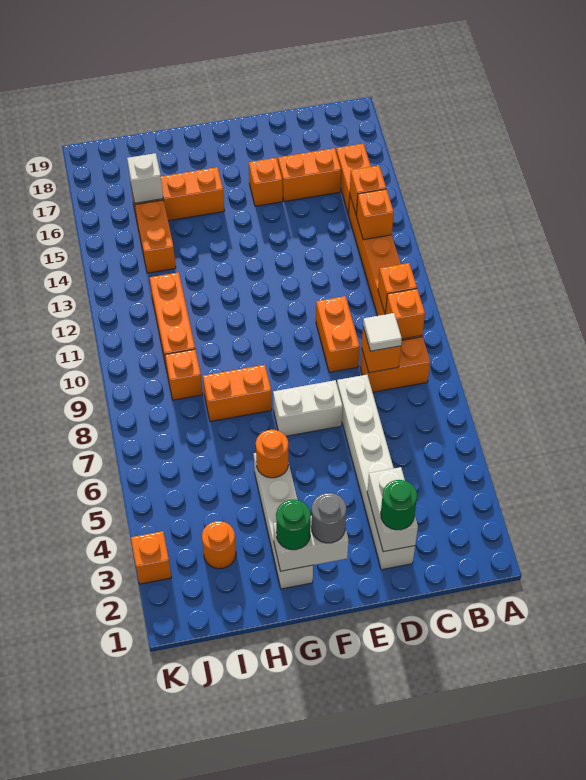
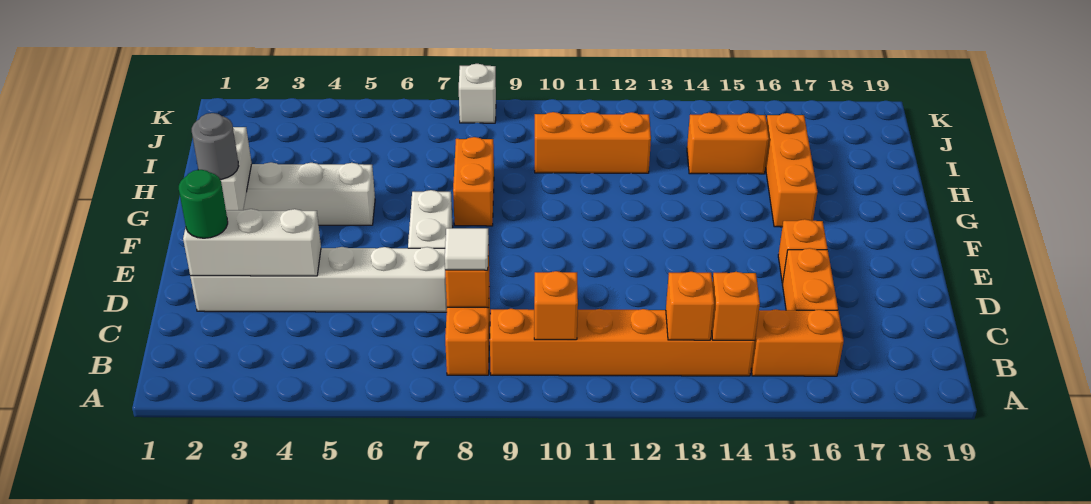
orange 1x1 brick [386,289,425,339] -> none
white 1x2 brick [367,467,418,552] -> white 1x3 brick [183,209,321,276]
orange 1x2 brick [316,296,360,372] -> none
green 1x1 round brick [276,500,311,550] -> none
orange 1x1 round brick [256,430,288,478] -> none
orange 1x1 round brick [202,521,236,569] -> none
orange 1x1 brick [165,349,203,400] -> none
white 1x1 brick [127,153,163,203] -> white 1x1 brick moved to [459,64,496,123]
orange 1x1 brick [131,531,171,584] -> none

